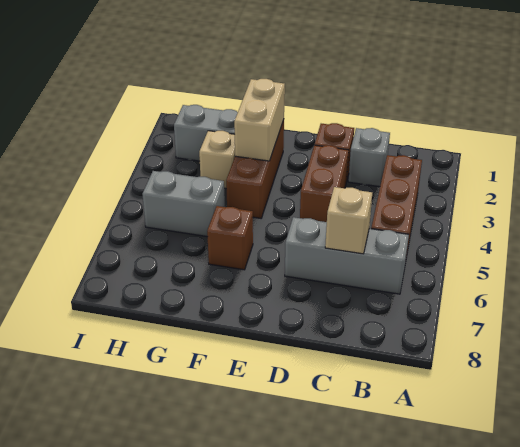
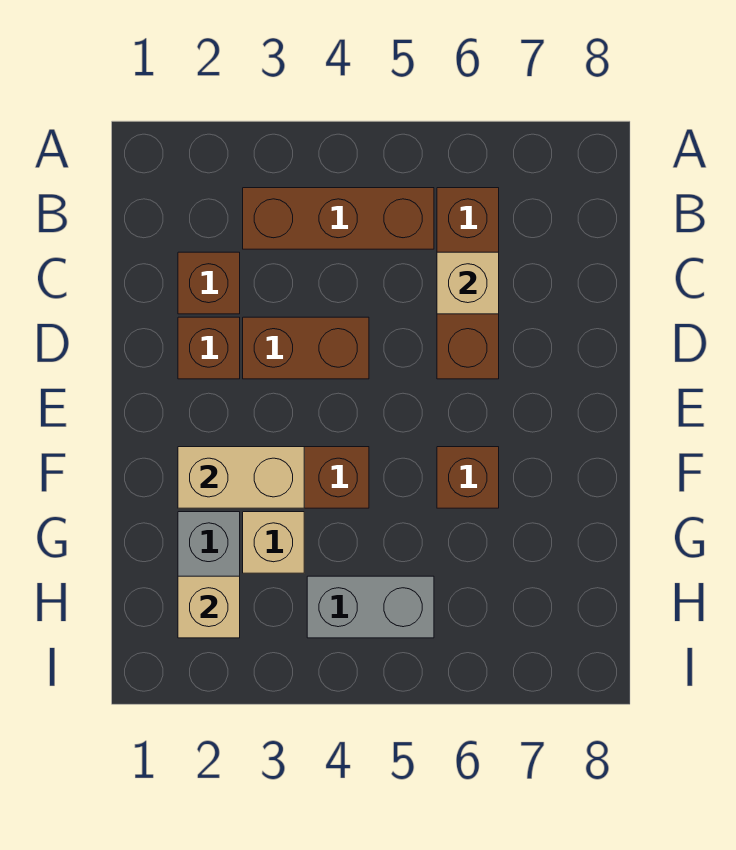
grey 1x3 brick [285,217,409,294] -> brown 1x3 brick [437,188,499,379]
grey 1x1 brick [348,128,390,187] -> brown 1x1 brick [178,252,240,314]
grey 1x2 brick [142,171,225,237] -> grey 1x2 brick turned to [307,576,434,638]
none -> tan 1x1 brick [178,576,240,638]

